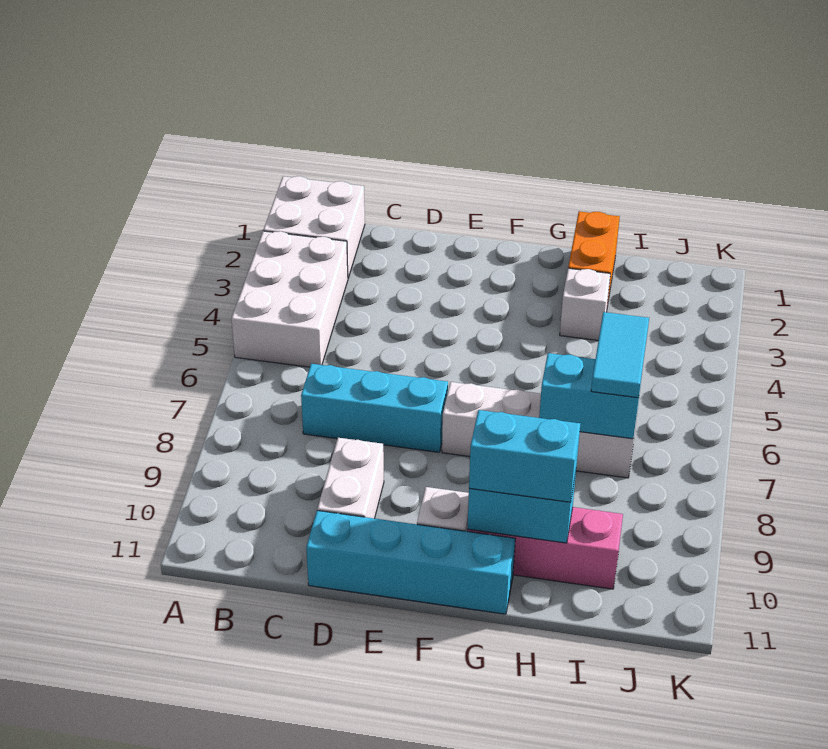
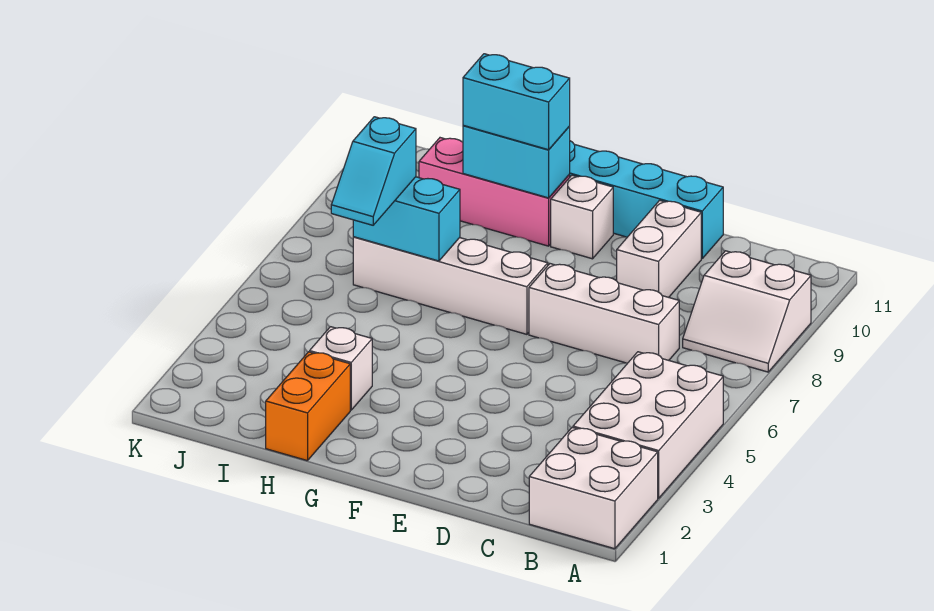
none -> white 2x2 slope [683,251,811,372]
cyan 1x3 brick [301,364,448,452] -> white 1x3 brick [529,264,679,363]
cyan 1x2 tile [591,312,649,398] -> cyan 1x2 slope [331,117,416,225]

